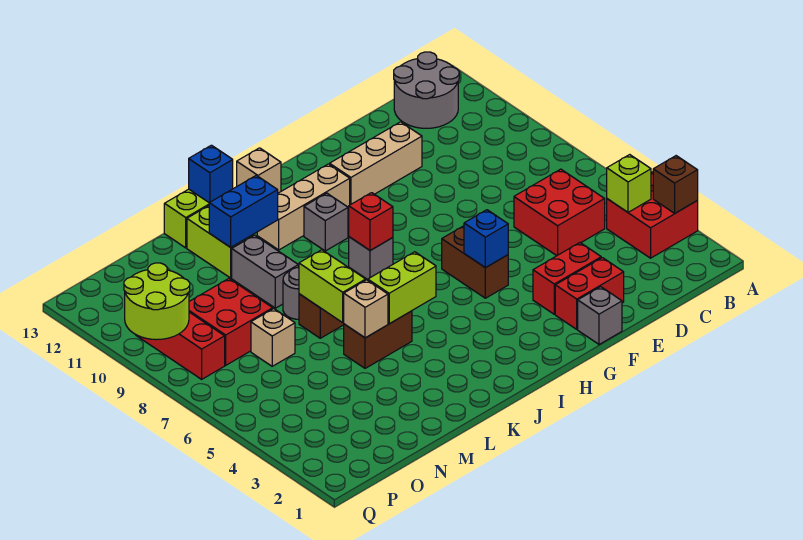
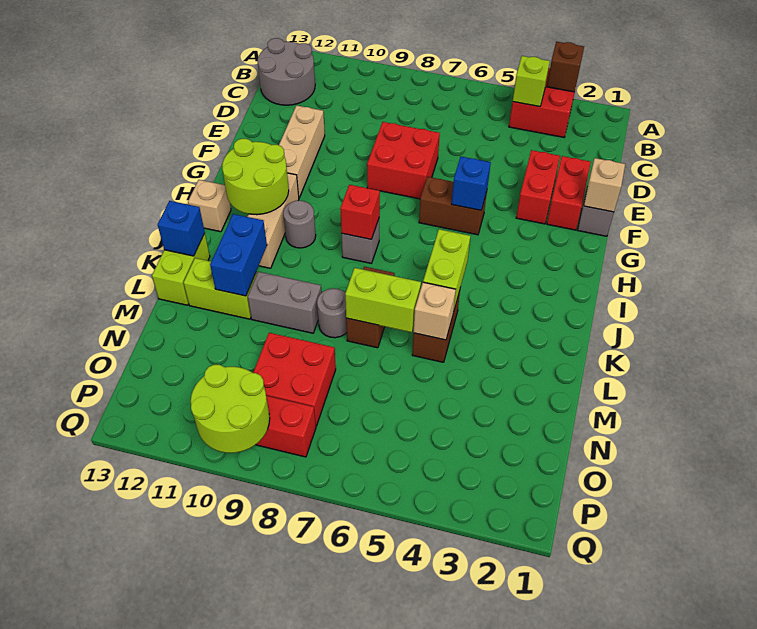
red 2x2 brick [514,169,605,256] -> red 2x2 brick moved to [367,122,440,199]
none -> lime 2x2 round brick [222,139,289,215]
grey 1x1 brick [304,193,348,251] -> grey 1x1 round brick [283,201,316,248]
tan 1x1 brick [251,309,295,366] -> tan 1x1 brick moved to [584,158,625,212]

